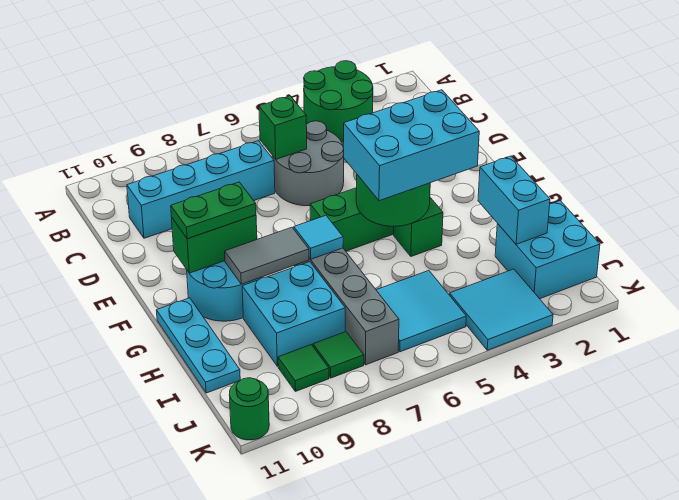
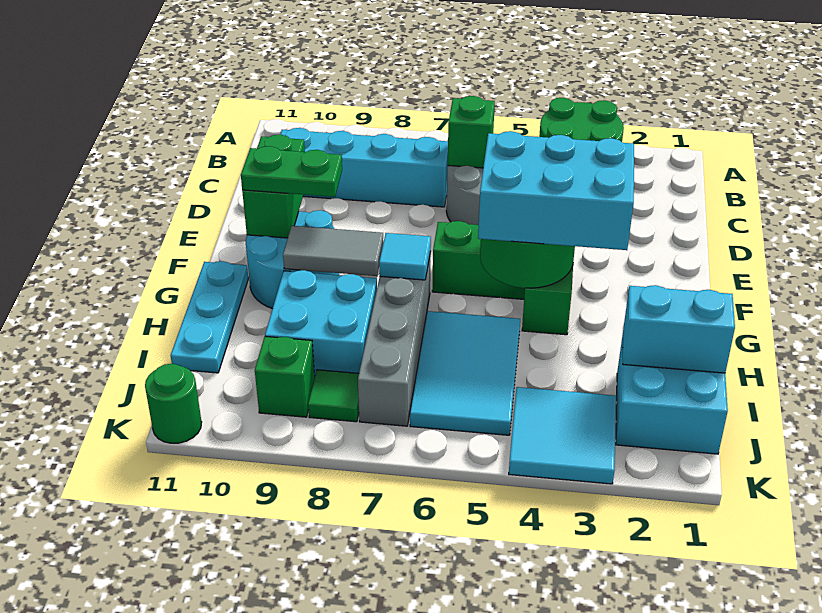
green 1x2 brick [172,215,257,273] -> green 1x2 brick turned to [242,135,305,238]
cyan 1x2 brick [478,156,550,244] -> cyan 1x2 brick turned to [623,285,735,373]
cyan 2x2 tile [376,271,466,352] -> cyan 2x3 tile [410,311,520,435]
green 1x1 tile [278,345,329,391] -> green 1x1 brick [255,336,315,417]

